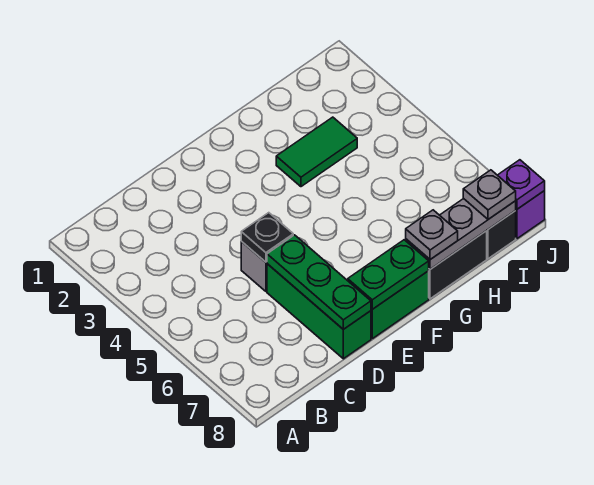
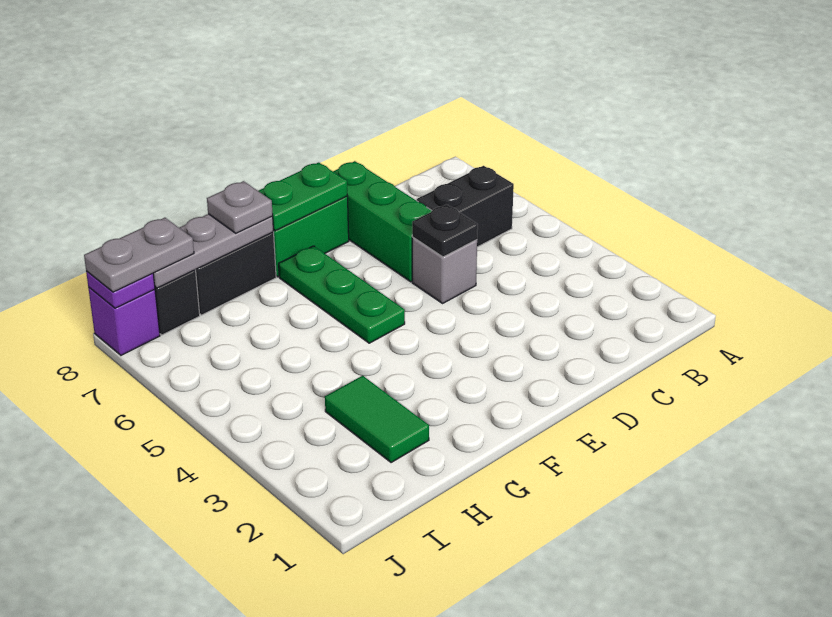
none -> black 1x2 brick [417,166,514,247]
green 1x3 plate [267,235,371,329] -> green 1x3 plate moved to [279,246,405,343]
green 1x2 tile [276,117,357,187] -> green 1x2 tile turned to [325,376,429,463]
grey 1x1 plate [463,170,516,219] -> grey 1x2 plate [84,218,194,292]

